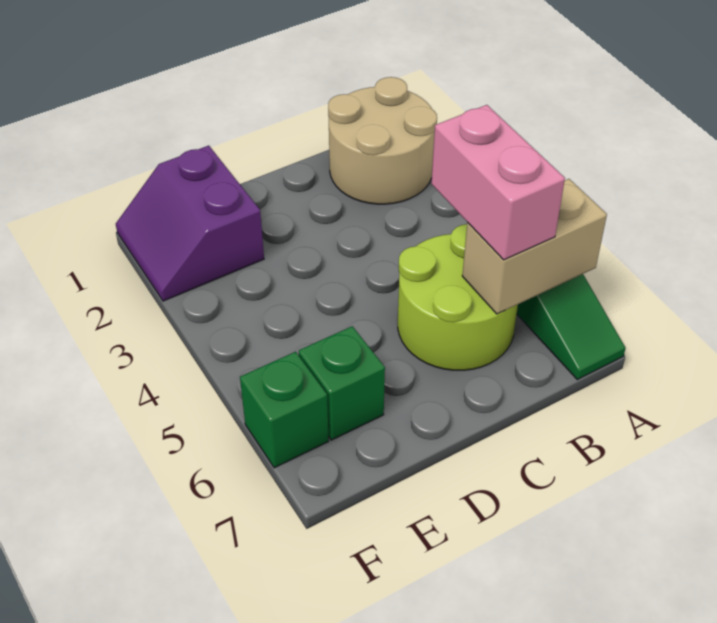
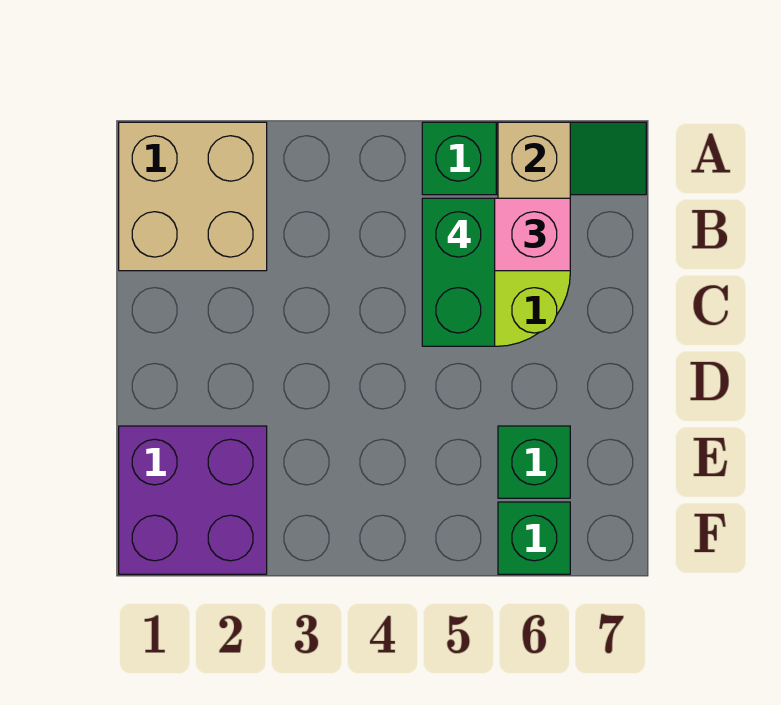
tan 2x2 round brick [328,77,437,204] -> tan 2x2 brick [119,122,267,271]
none -> green 1x2 brick [422,198,495,346]
purple 2x2 slope [116,146,264,301] -> purple 2x2 brick [119,426,267,574]

